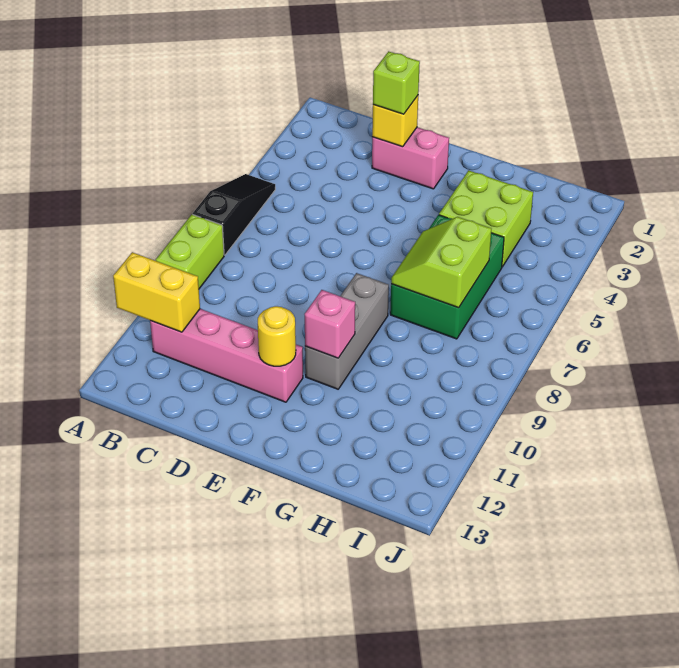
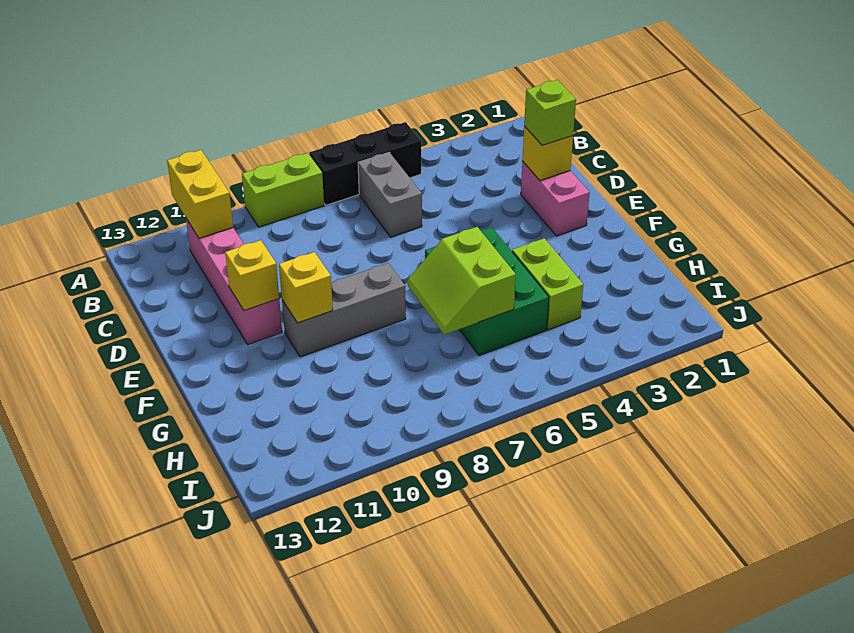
black 1x3 slope [193,174,275,255] -> black 1x3 brick [309,122,421,205]
none -> grey 1x2 brick [358,152,422,237]
yellow 1x1 round brick [258,306,296,366] -> yellow 1x1 brick [225,240,279,311]
pink 1x1 brick [305,290,355,358] -> yellow 1x1 brick [279,252,333,323]
lime 2x2 brick [439,170,533,267] -> lime 1x2 brick [512,238,583,330]
green 2x3 brick [390,215,504,339] -> green 2x3 brick turned to [425,227,549,356]
lime 2x2 slope [391,217,491,308] -> lime 2x2 slope turned to [408,227,516,335]

